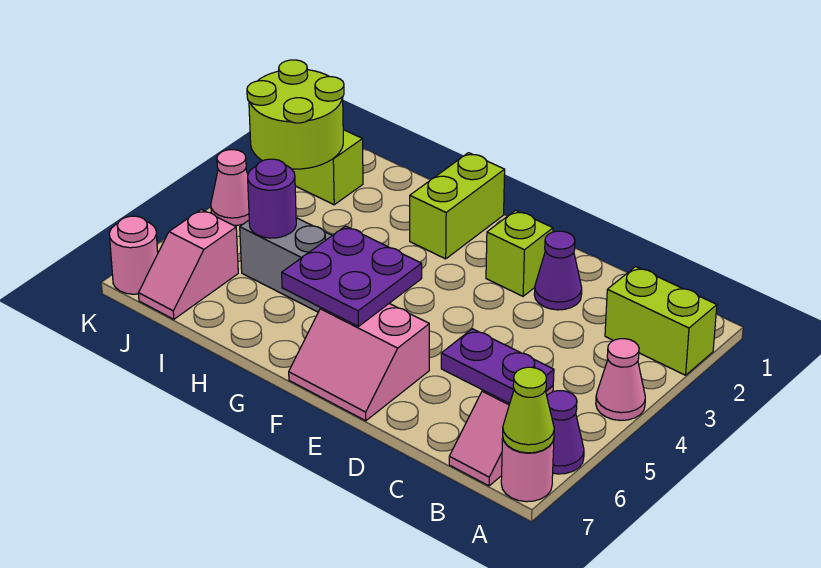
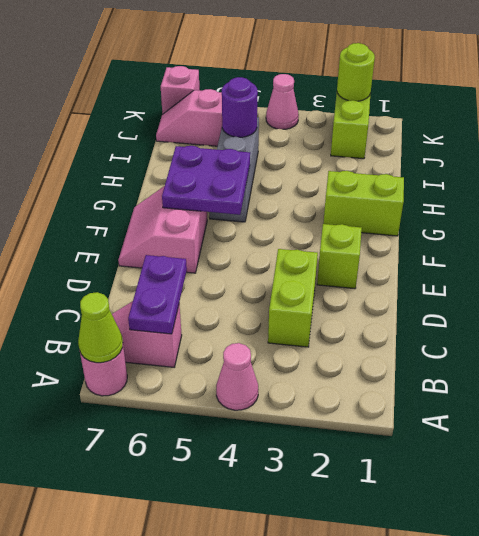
lime 1x2 brick [605,267,717,375] -> lime 1x2 brick moved to [268,249,318,347]
purple 1x1 cone [547,391,584,474] -> none
purple 1x1 cone [534,231,582,310] -> none
lime 2x2 round brick [247,60,344,169] -> lime 1x1 round brick [337,43,375,101]
pink 1x1 round brick [109,216,158,294] -> pink 1x1 brick [161,66,200,114]

